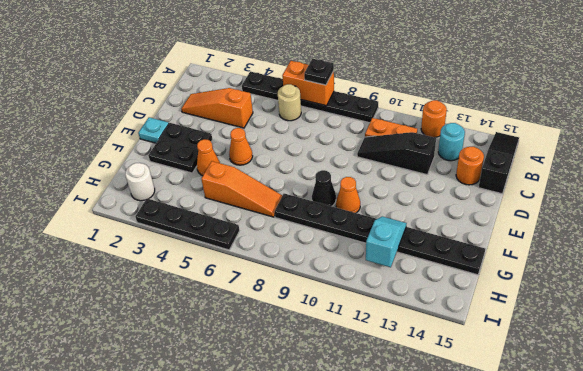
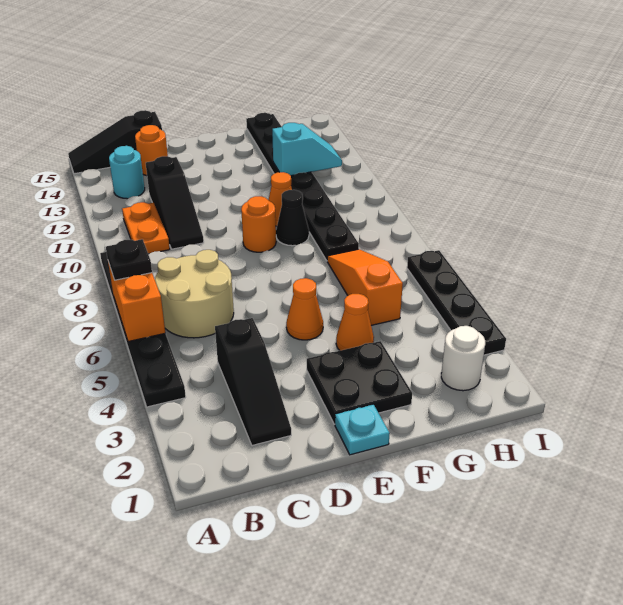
orange 1x1 round brick [421,100,447,138] -> orange 1x1 round brick moved to [241,196,276,252]
tan 1x1 round brick [278,84,301,121] -> tan 2x2 round brick [155,250,234,338]
orange 1x3 slope [181,88,253,128] -> black 1x3 slope [215,318,291,445]
cyan 1x2 slope [366,216,407,267] -> cyan 1x2 slope turned to [272,123,342,176]

